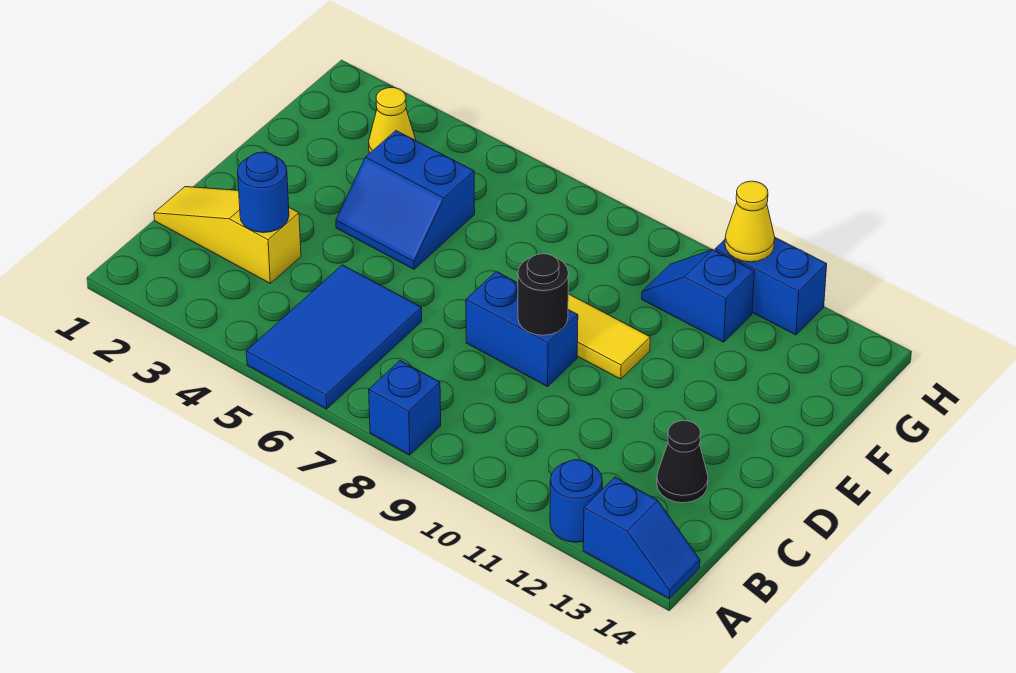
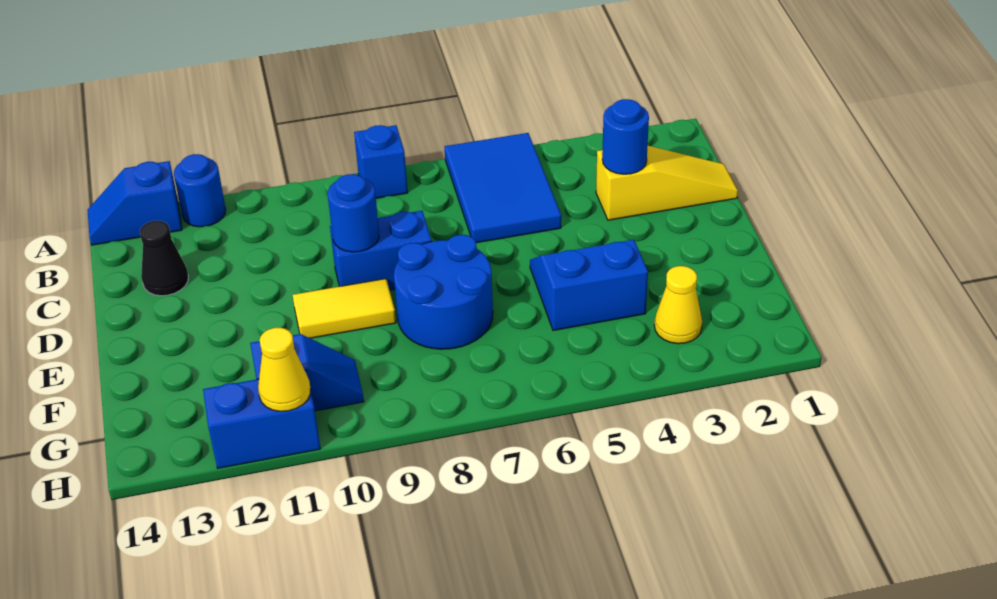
black 1x1 round brick [518,254,569,335] -> blue 1x1 round brick [328,174,379,252]
none -> blue 2x2 round brick [394,235,493,349]

